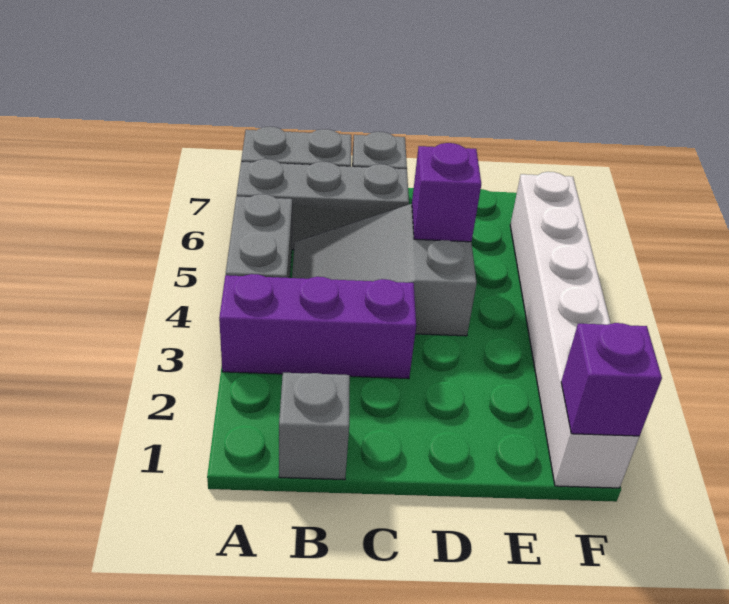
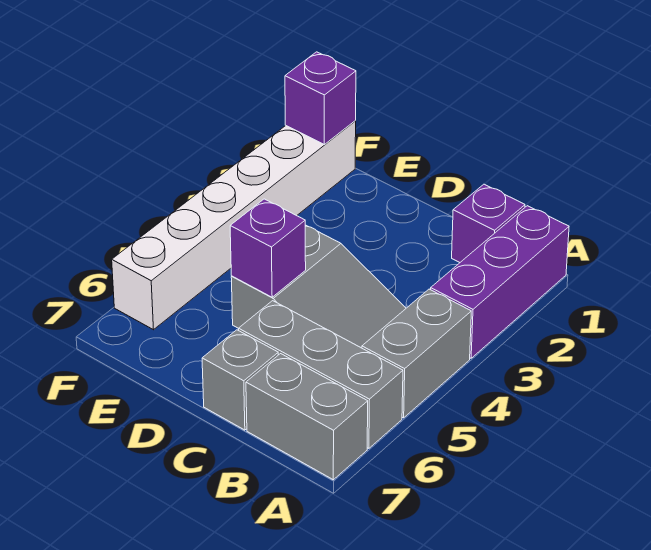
purple 1x3 brick [219,274,416,379] -> purple 1x3 brick turned to [431,206,569,358]
grey 1x1 brick [279,373,350,480] -> purple 1x1 brick [452,184,525,262]

